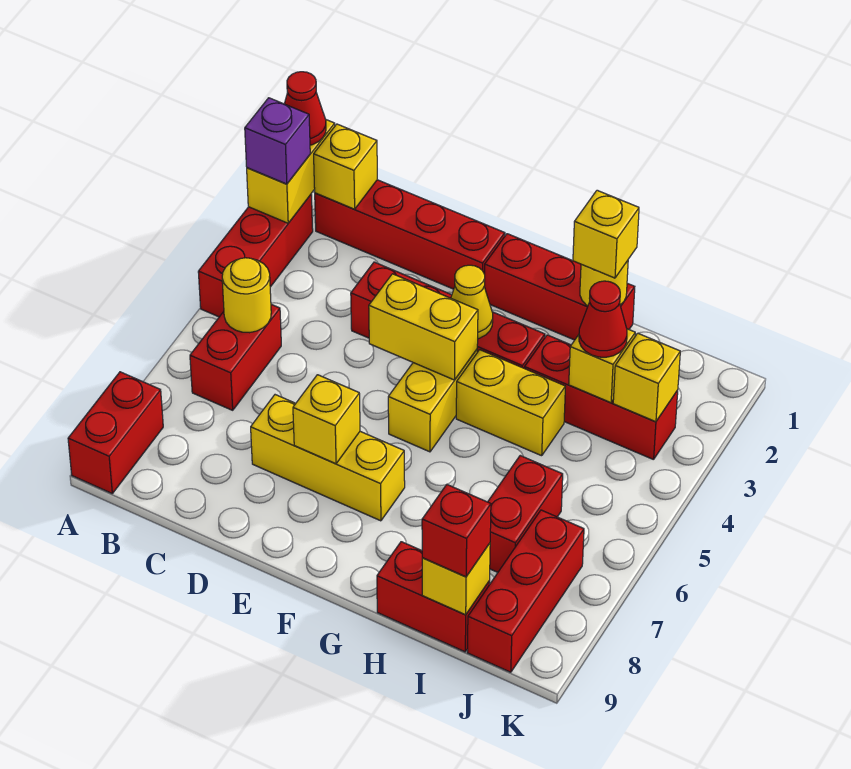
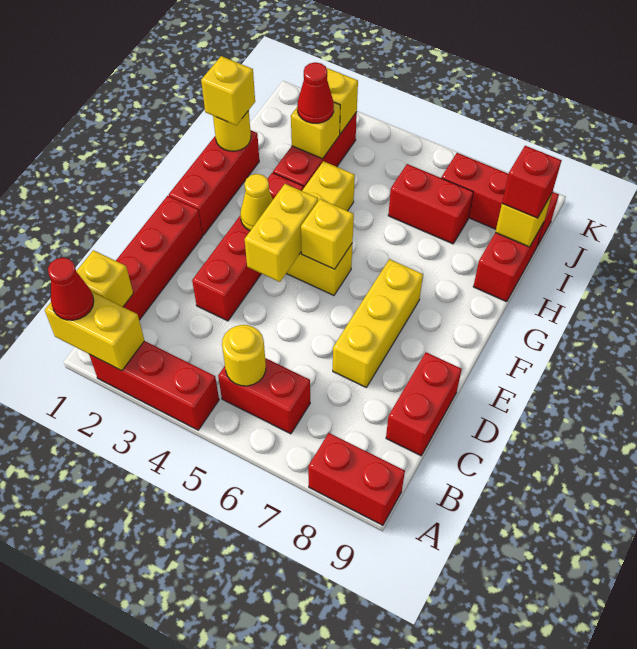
purple 1x1 brick [245,98,310,184] -> none
none -> red 1x2 brick [386,352,462,456]
yellow 1x1 brick [293,375,360,464] -> yellow 1x1 brick moved to [301,199,354,269]

